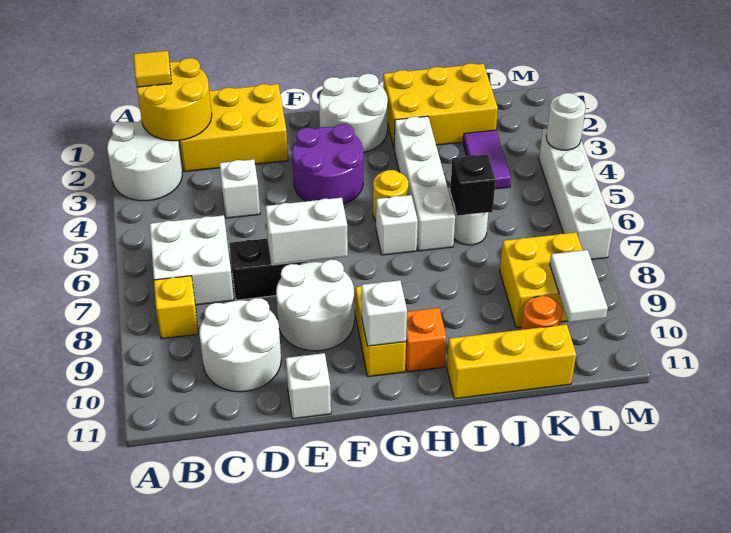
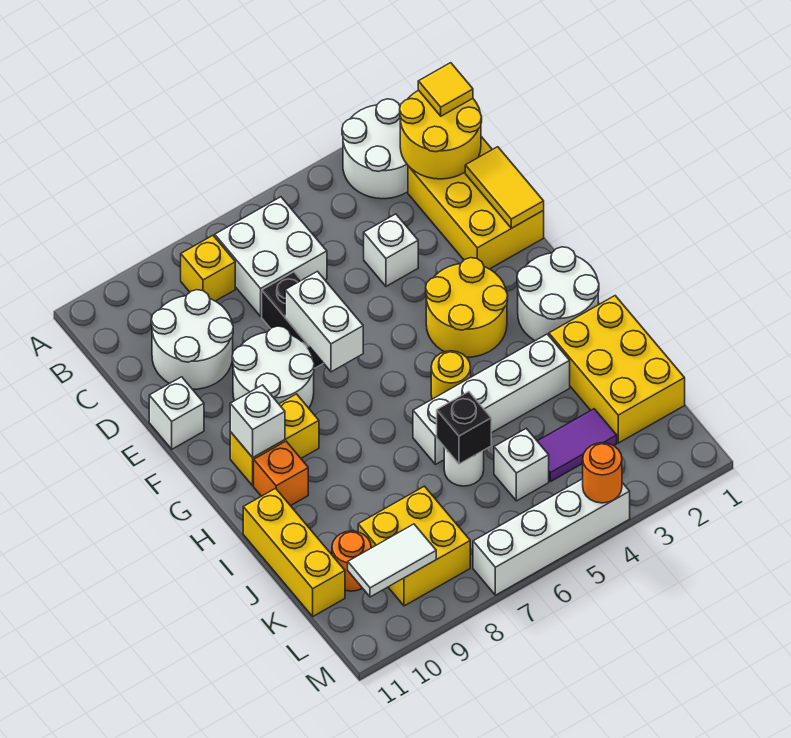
none -> yellow 1x2 tile [465,147,544,228]
purple 2x2 round brick [292,124,363,204] -> yellow 2x2 round brick [426,258,508,357]
white 1x1 brick [376,195,418,255] -> white 1x1 brick moved to [494,428,549,501]
white 1x1 round brick [546,93,586,150] -> orange 1x1 round brick [583,443,622,503]

